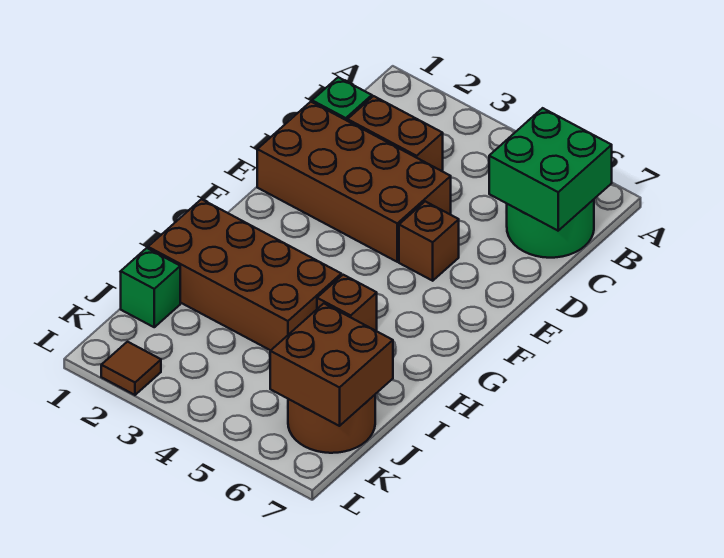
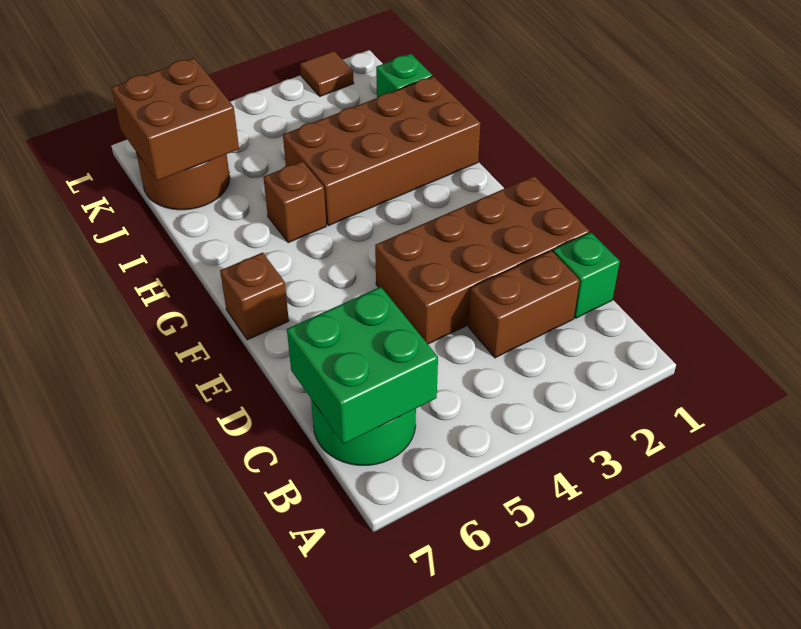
brown 1x1 brick [399,201,459,281] -> brown 1x1 brick moved to [220,253,289,340]

